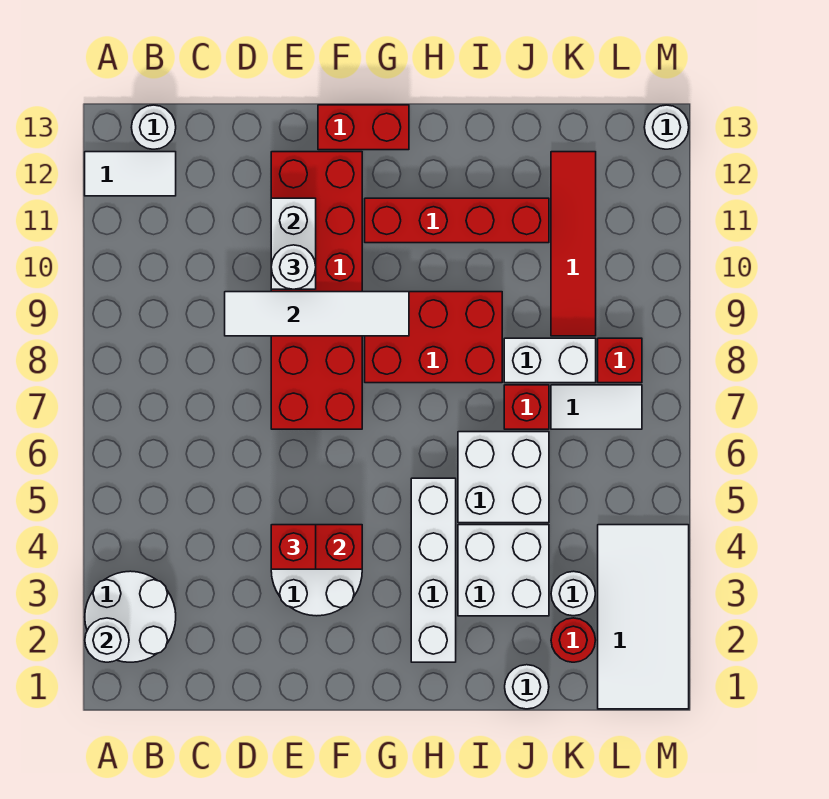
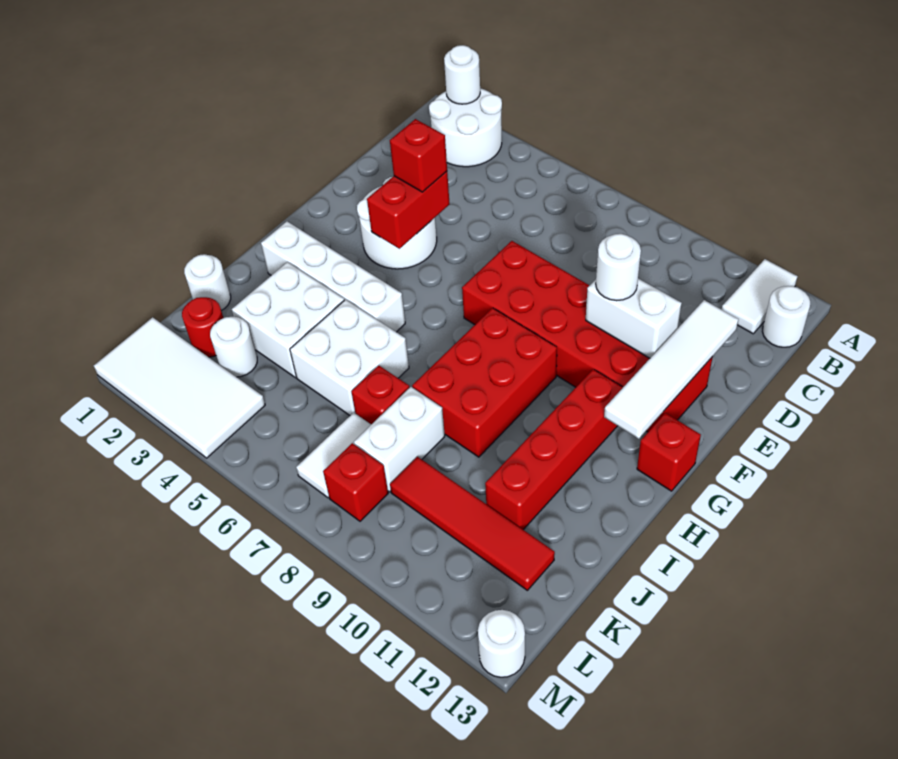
white 1x4 tile [225,292,409,336] -> white 1x4 tile moved to [604,300,739,439]
red 1x2 brick [318,105,409,150] -> red 1x1 brick [637,413,701,491]

